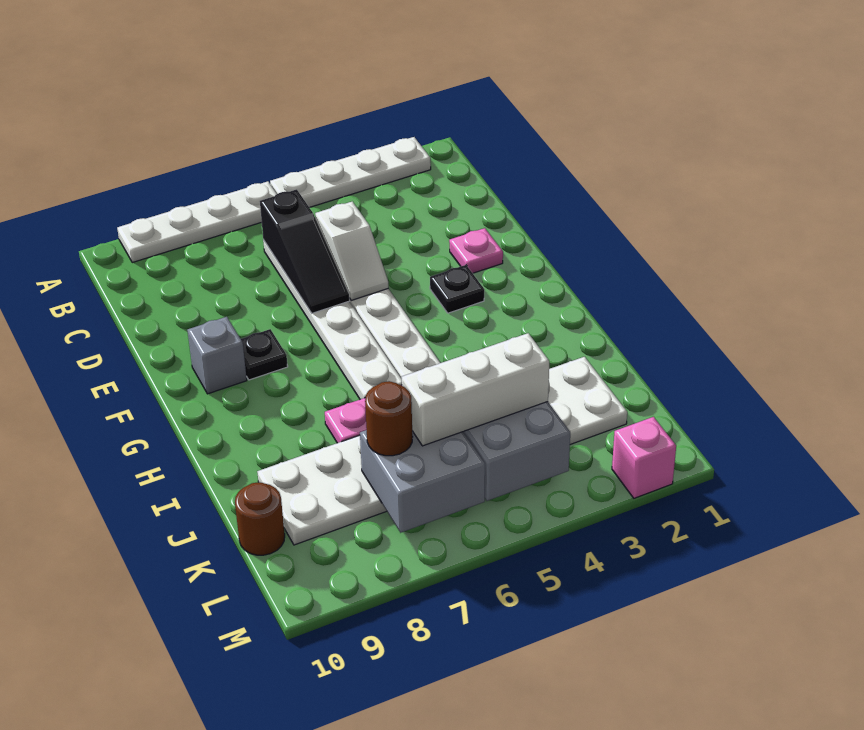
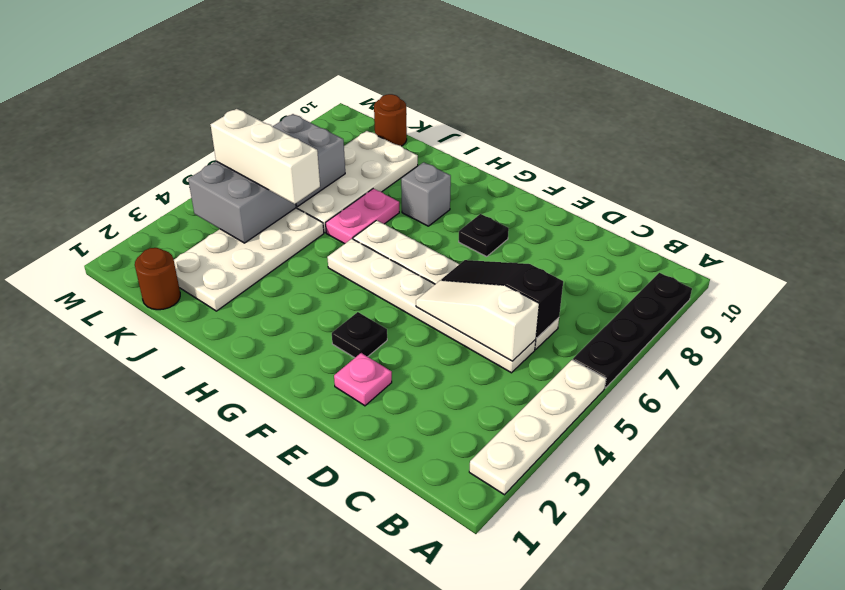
white 1x4 plate [117,181,277,262] -> black 1x4 plate [573,273,692,388]
white 1x2 slope [315,202,388,300] -> white 1x3 slope [416,280,539,361]
grey 1x1 brick [187,317,247,394] -> grey 1x1 brick moved to [401,162,451,226]
white 1x3 brick [402,333,549,446] -> white 1x3 brick turned to [210,109,320,204]
brown 1x1 round brick [365,381,413,456] -> brown 1x1 round brick moved to [135,248,180,310]
pink 1x1 brick [612,417,676,498] -> none

